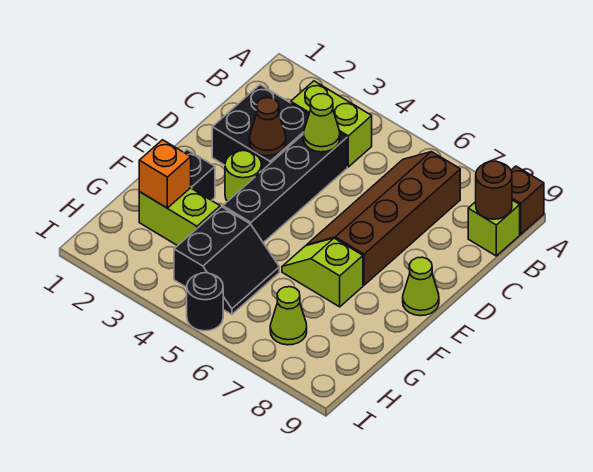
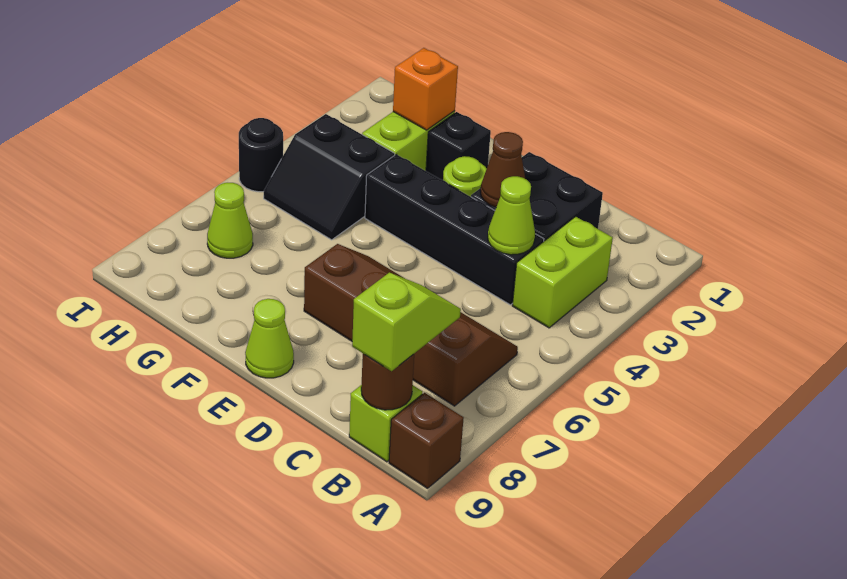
lime 1x2 slope [282,238,363,307] -> lime 1x2 slope moved to [352,273,461,371]

